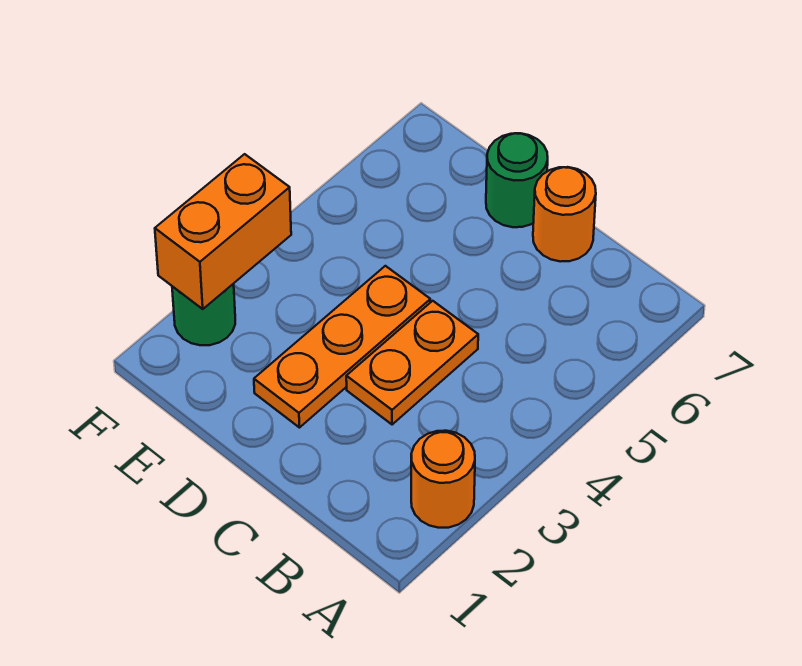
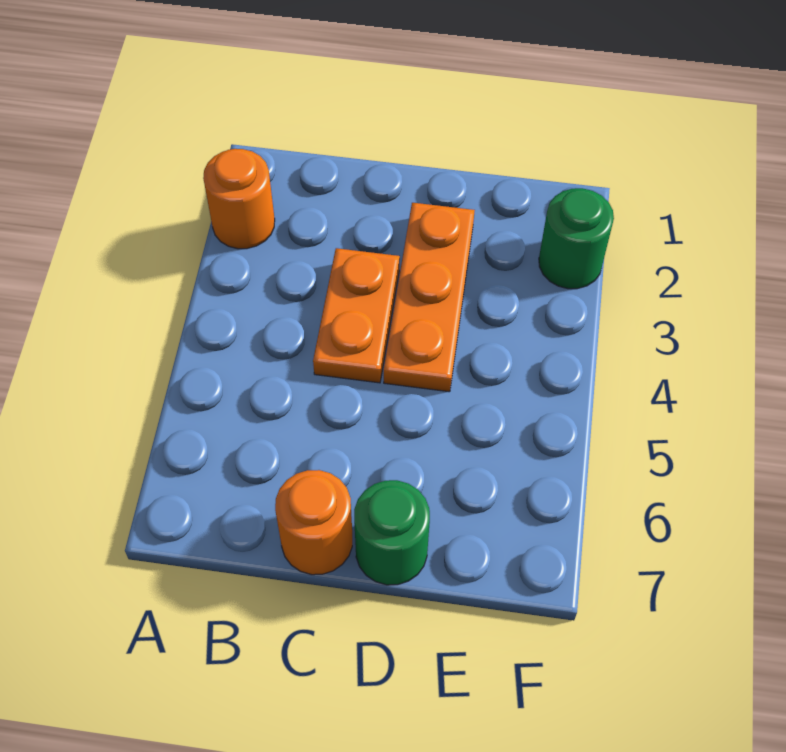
orange 1x2 brick [155,154,291,309] -> none

